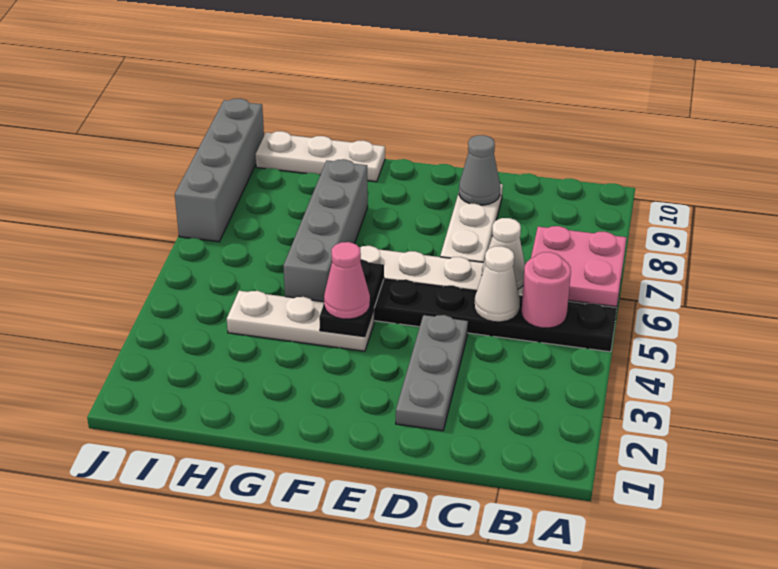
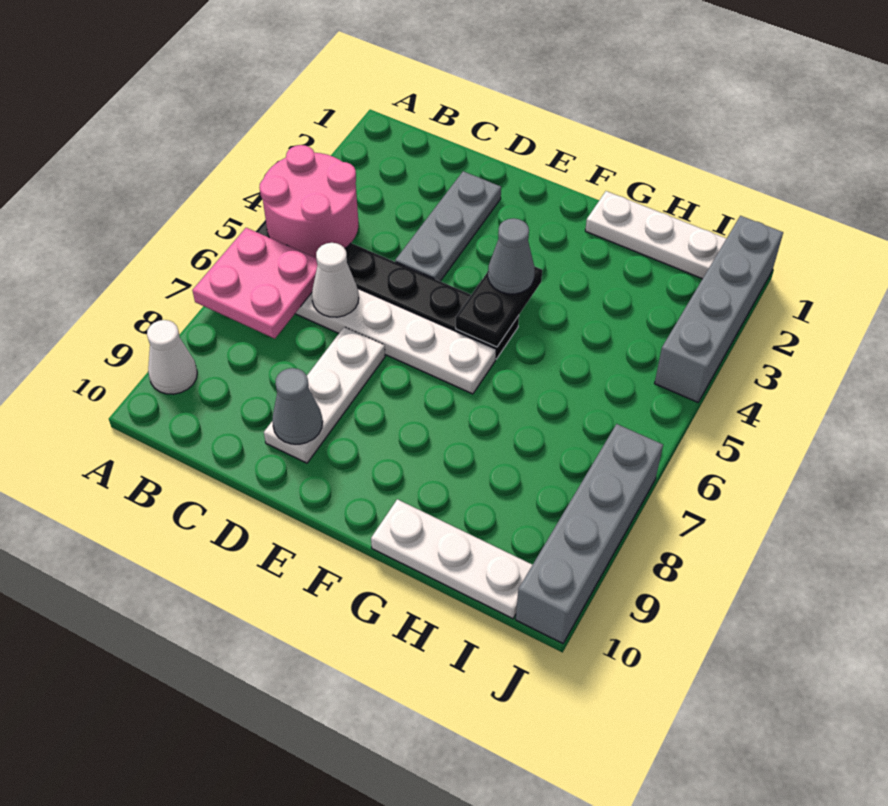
pink 1x1 round brick [522,252,571,328] -> pink 2x2 round brick [259,145,358,258]
white 1x1 cone [474,246,520,322] -> white 1x1 cone moved to [147,320,197,394]
white 1x3 plate [227,291,374,351] -> white 1x3 plate moved to [585,191,727,279]
pink 1x1 cone [324,242,370,319] -> grey 1x1 cone [488,218,535,294]
grey 1x4 brick [283,159,368,302] -> grey 1x4 brick moved to [655,216,783,402]

